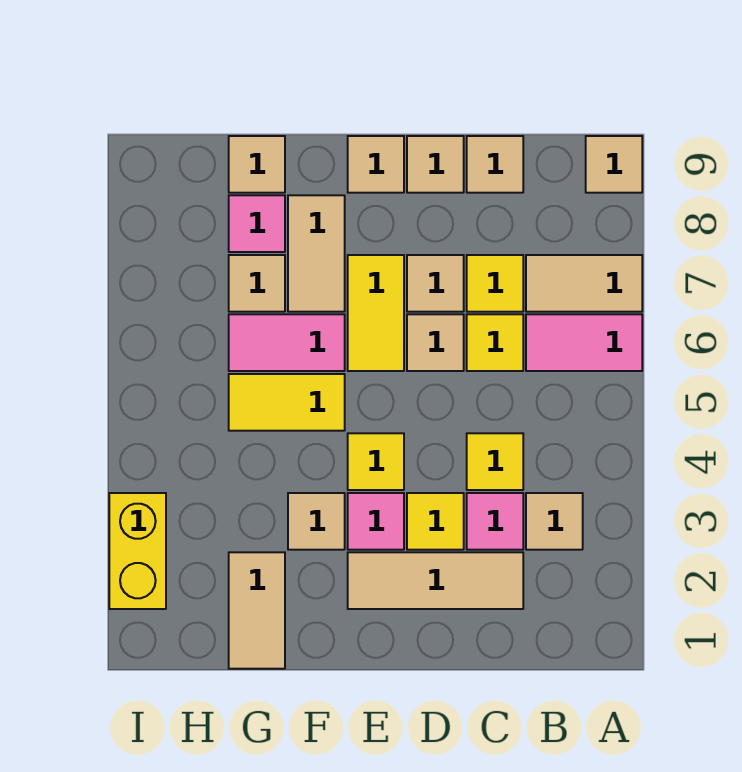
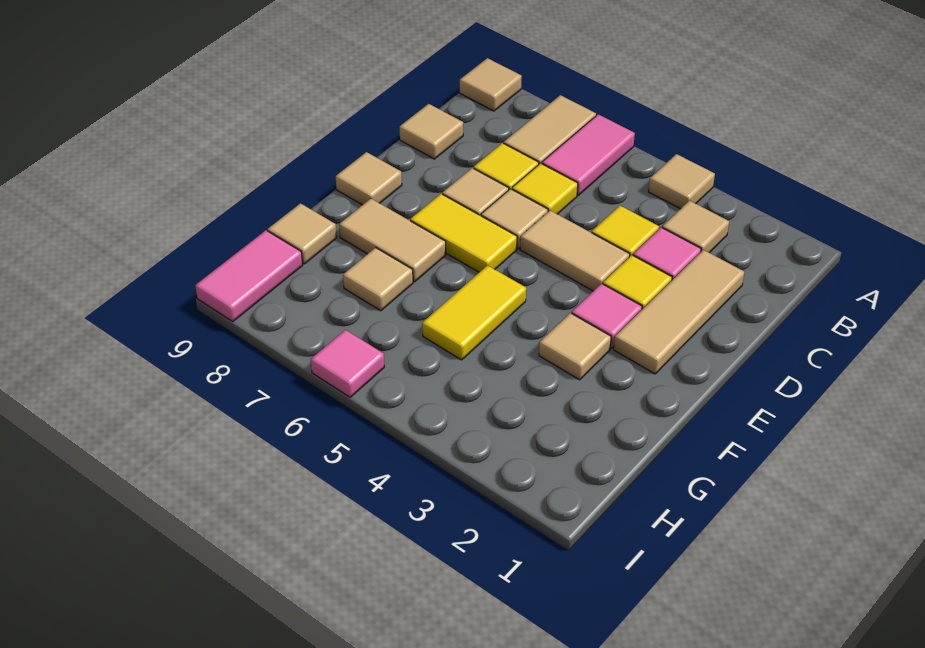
tan 1x1 tile [407,136,464,193] -> tan 1x1 tile moved to [648,154,715,209]
yellow 1x1 tile [348,433,404,490] -> none
pink 1x2 tile [229,314,345,371] -> pink 1x2 tile moved to [195,230,303,321]
tan 1x2 tile [229,552,285,669] -> tan 1x2 tile moved to [520,211,630,291]
pink 1x1 tile [229,195,285,252] -> pink 1x1 tile moved to [311,330,384,397]
yellow 1x2 brick [109,493,166,609] -> none

